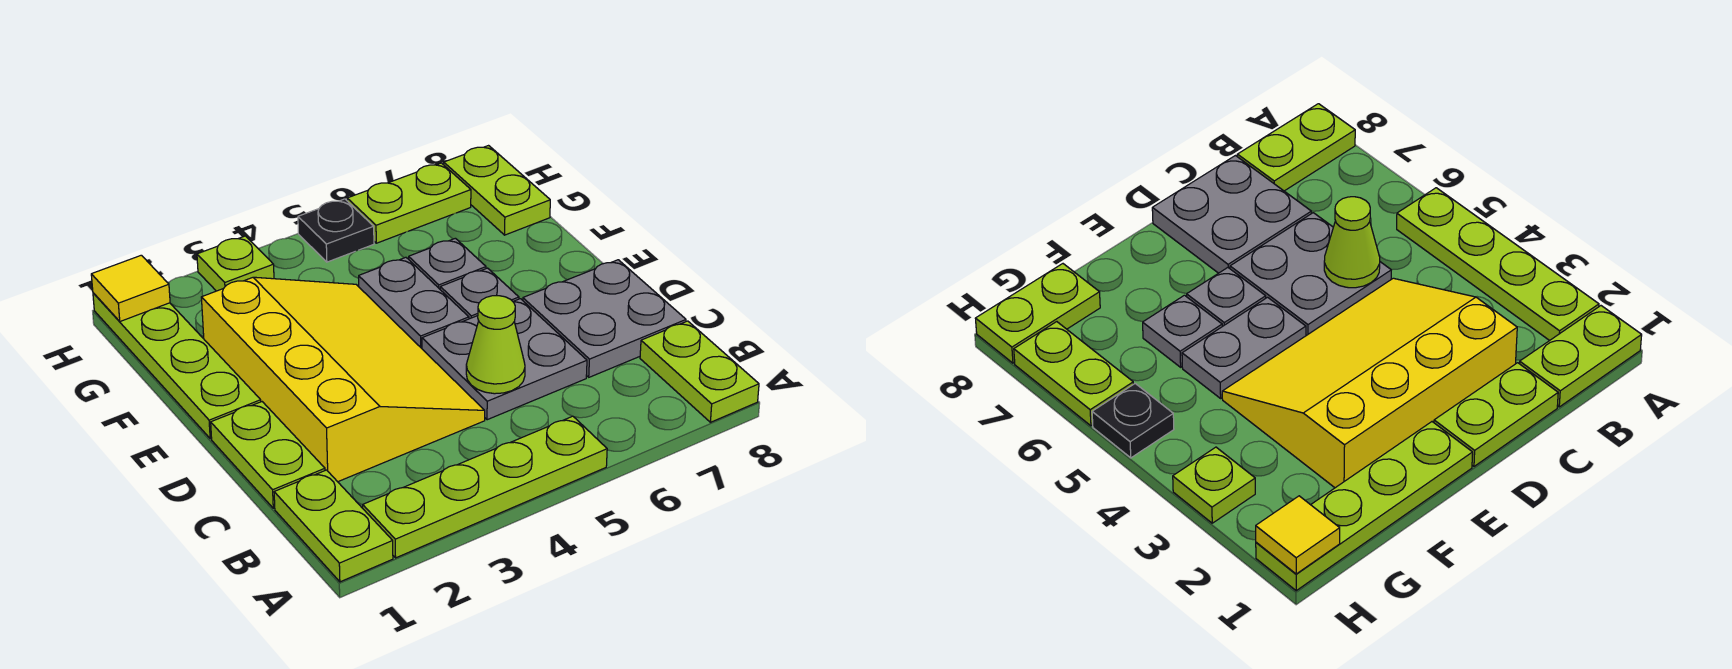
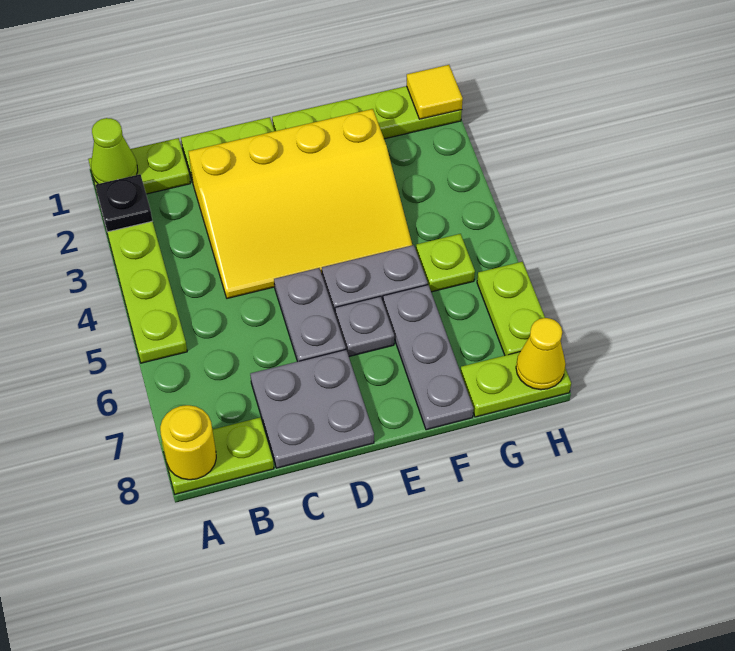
none -> yellow 1x1 round brick [160,405,216,480]
grey 2x2 plate [422,299,587,420] -> grey 1x2 plate [274,268,346,362]
lime 1x1 cone [466,296,525,394] -> lime 1x1 cone moved to [91,118,138,184]
grey 1x1 plate [409,238,486,289] -> grey 1x3 plate [383,285,474,430]
lime 1x1 plate [197,236,274,291] -> lime 1x1 plate moved to [416,234,475,292]
black 1x1 plate [298,199,374,262] -> black 1x1 plate moved to [96,174,152,232]
none -> yellow 1x1 cone [516,318,566,390]

